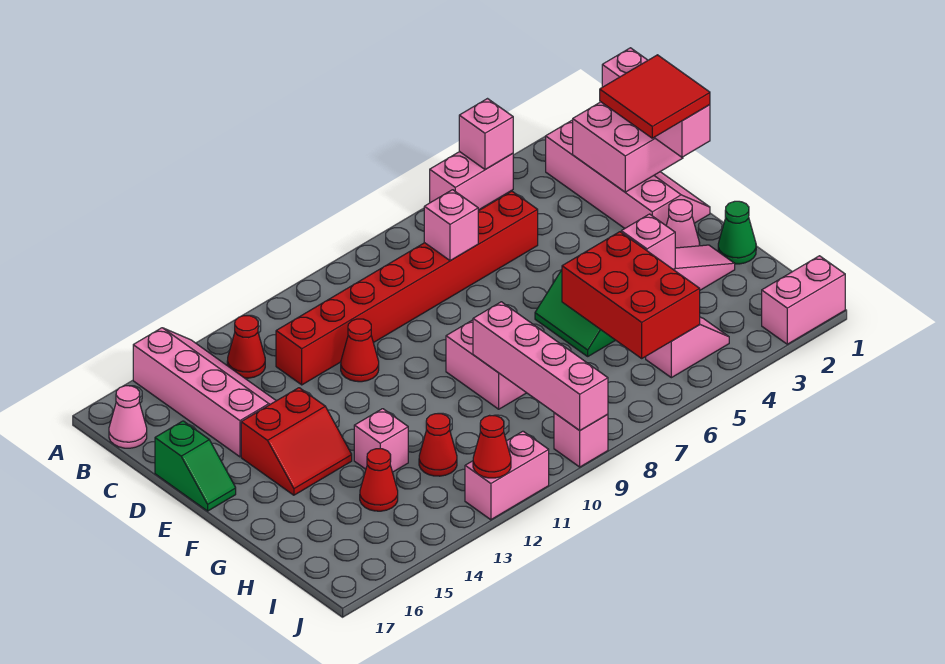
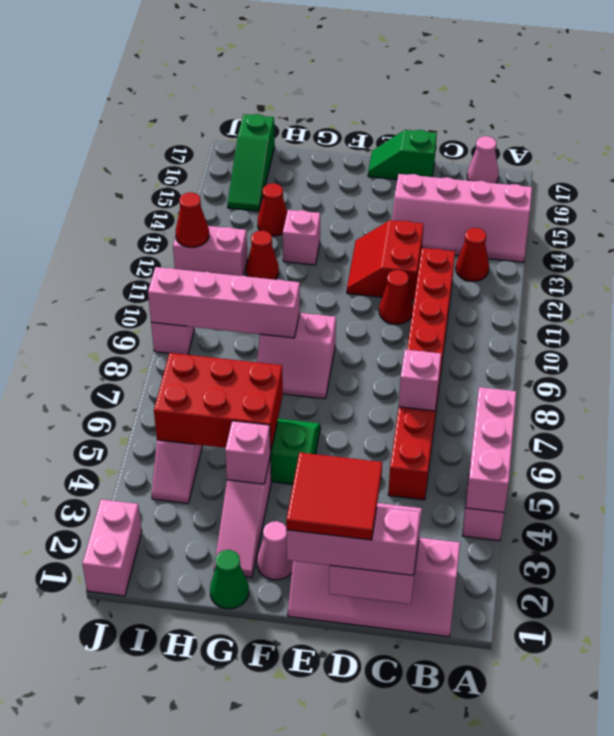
pink 1x1 brick [459,99,513,170] -> pink 1x3 brick [466,387,516,512]
red 2x2 slope [241,388,352,495] -> red 2x2 slope moved to [347,220,424,301]
none -> green 1x3 slope [228,114,275,211]
pink 1x2 brick [465,431,549,520] -> pink 1x2 brick turned to [173,226,247,276]

